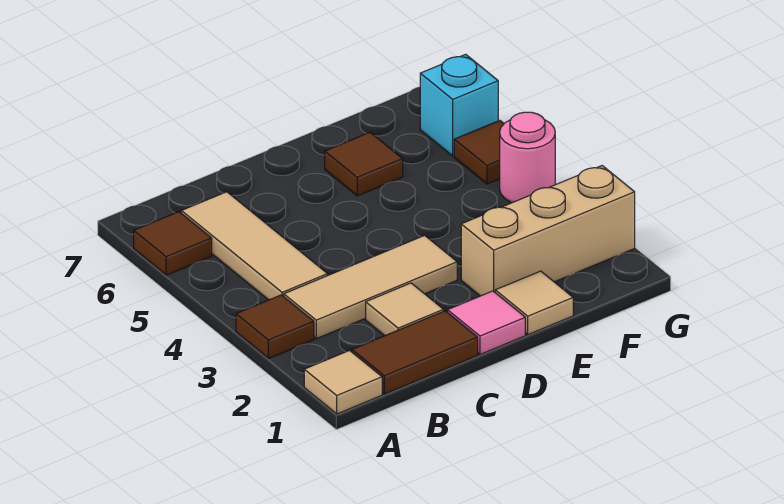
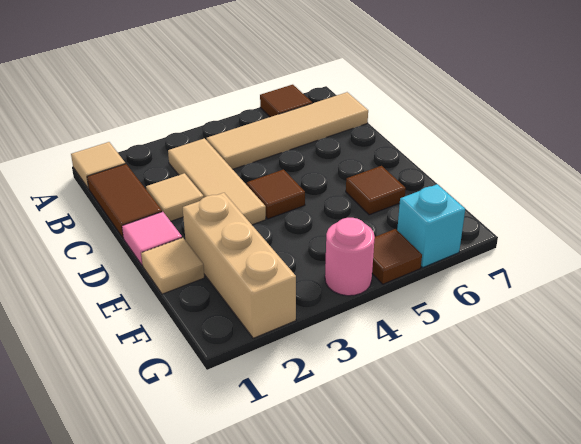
brown 1x1 tile [236,295,314,359] -> brown 1x1 tile moved to [247,170,305,219]
tan 1x3 tile [181,192,328,300] -> tan 1x4 tile [206,92,368,169]

